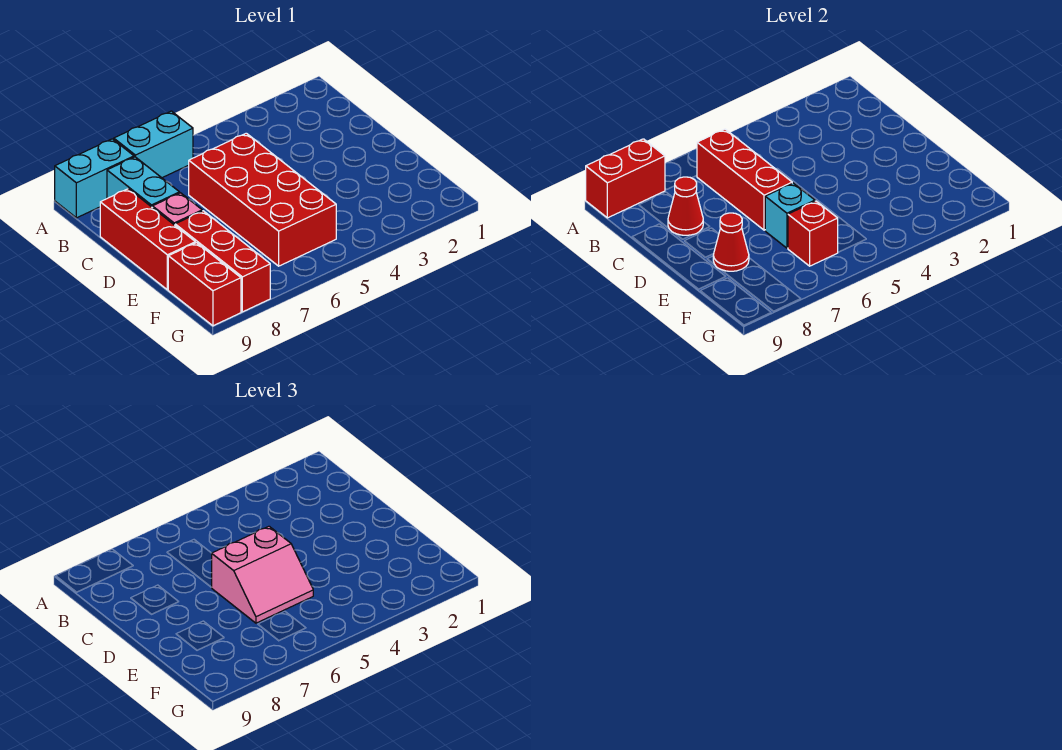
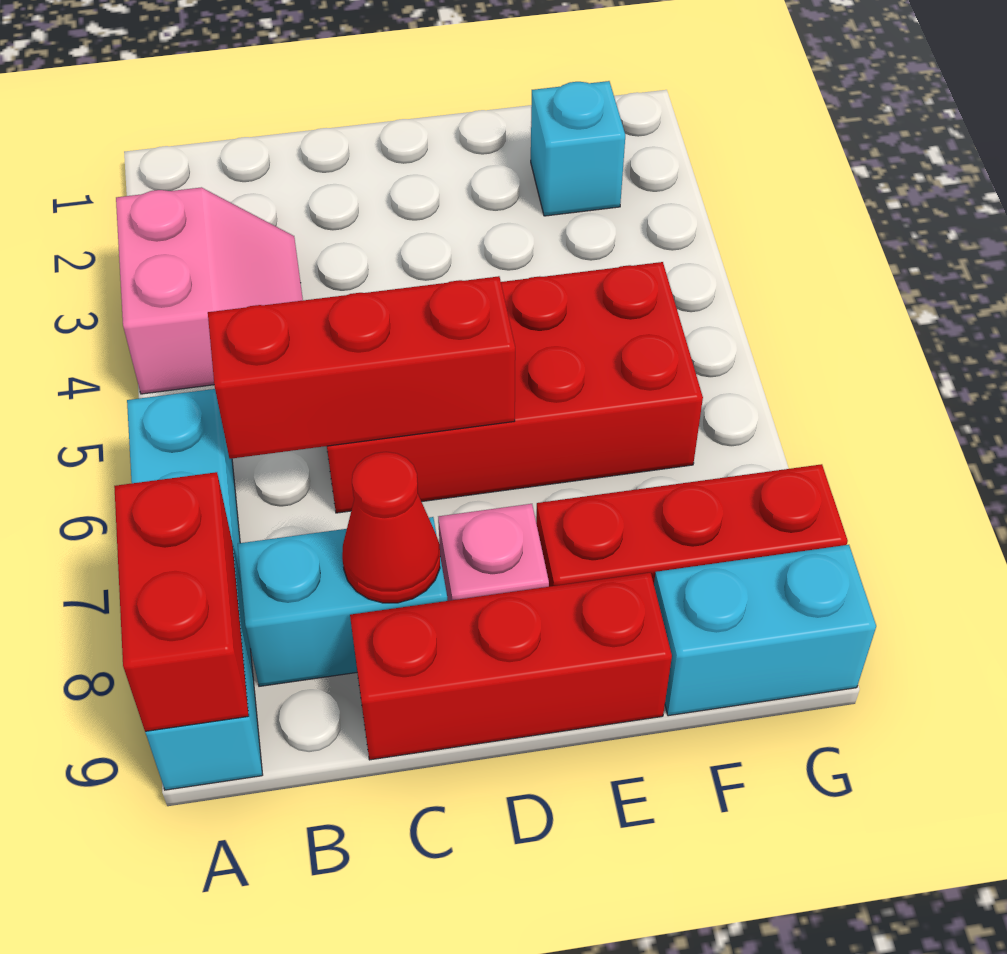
pink 2x2 slope [211,526,313,623] -> pink 2x2 slope moved to [116,187,303,394]
cyan 1x1 brick [765,183,815,248] -> cyan 1x1 brick moved to [531,81,625,216]
red 1x1 cone [713,213,749,271] -> none
red 1x1 brick [788,201,838,266] -> none
red 1x2 brick [168,243,241,326] -> cyan 1x2 brick [654,545,876,716]

